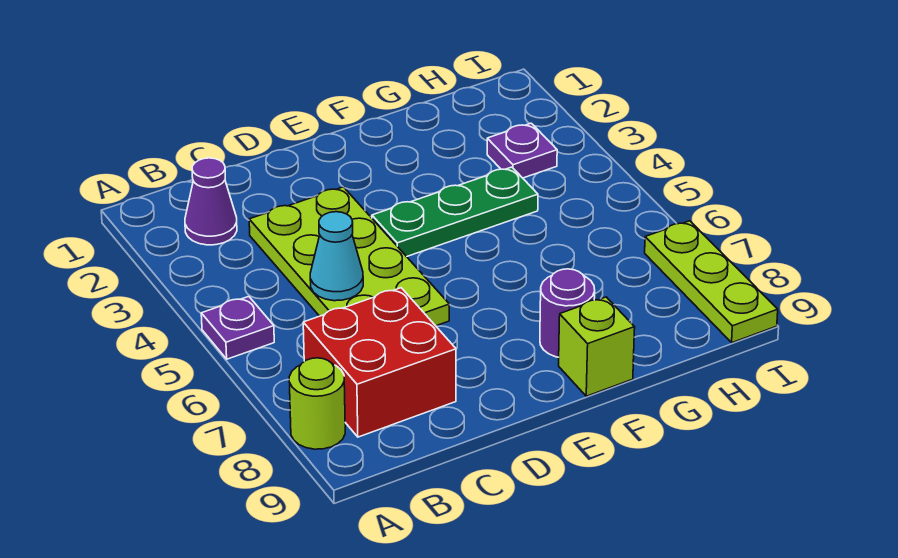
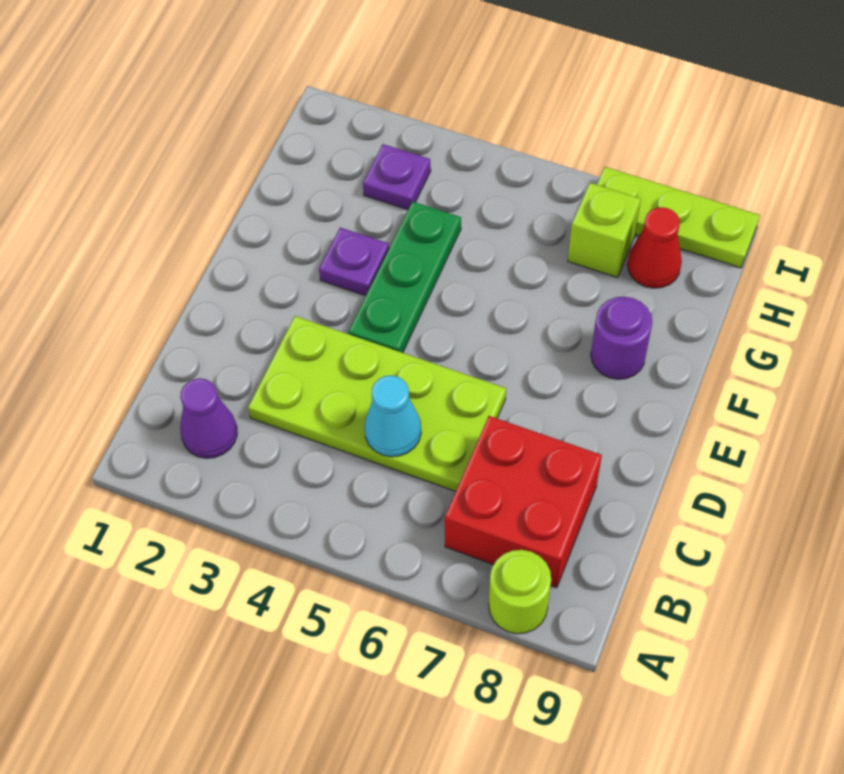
purple 1x1 plate [201,296,274,359] -> purple 1x1 plate moved to [319,228,389,296]
lime 1x1 brick [559,297,635,396] -> lime 1x1 brick moved to [568,183,641,278]
none -> red 1x1 cone [627,207,682,288]

